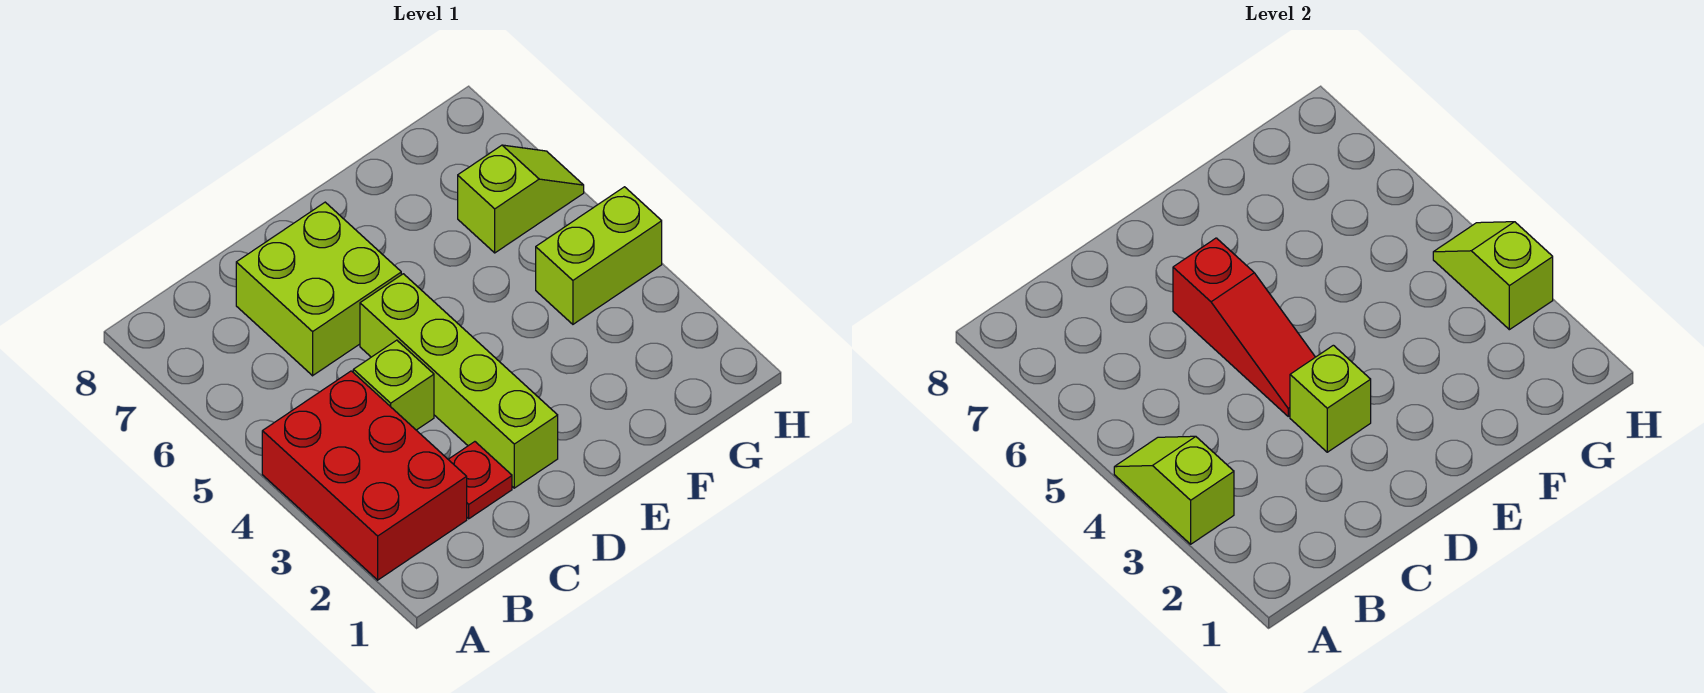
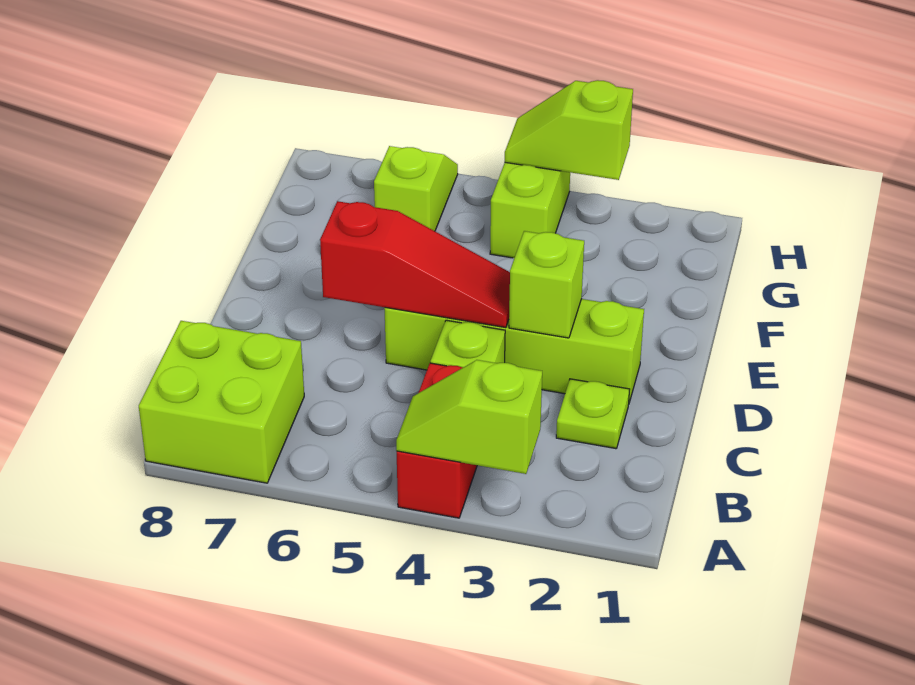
red 2x3 brick [262,371,467,580] -> red 1x2 brick [397,363,477,518]
red 1x1 plate [448,442,512,519] -> lime 1x1 plate [556,379,630,449]
lime 2x2 brick [236,202,401,376] -> lime 2x2 brick moved to [139,321,304,483]

